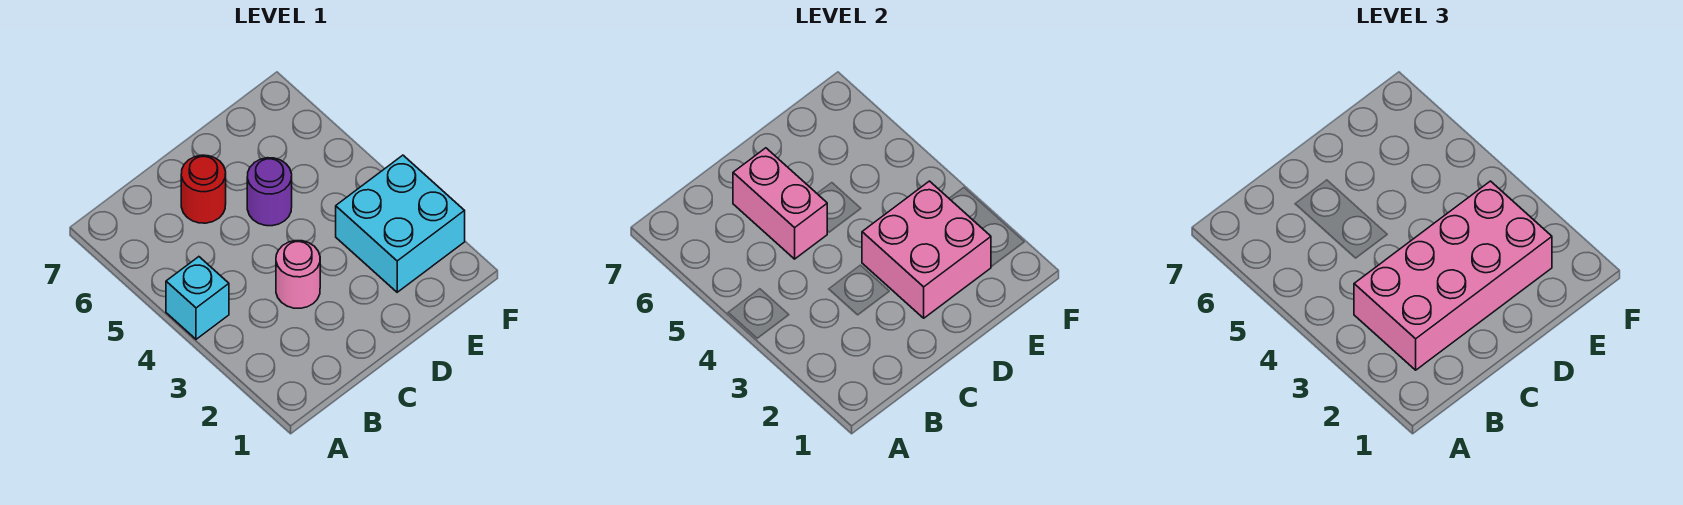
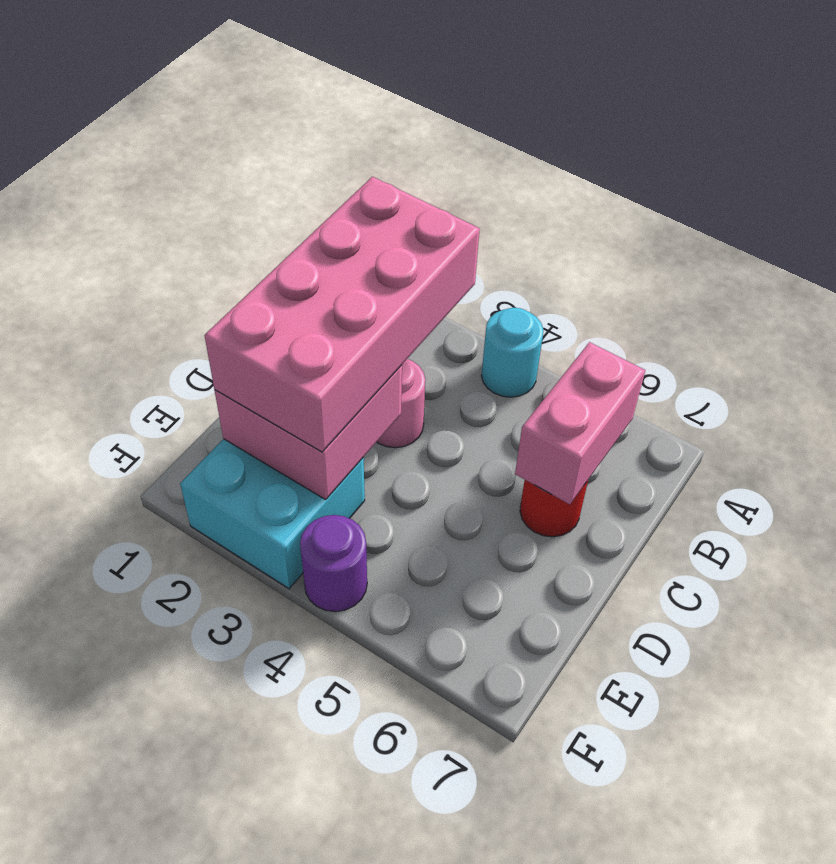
cyan 1x1 brick [166,257,229,339] -> cyan 1x1 round brick [481,308,543,397]
pink 1x2 brick [733,148,827,259] -> pink 1x2 brick turned to [515,342,645,504]
purple 1x1 round brick [247,158,292,226] -> purple 1x1 round brick moved to [300,515,367,612]

